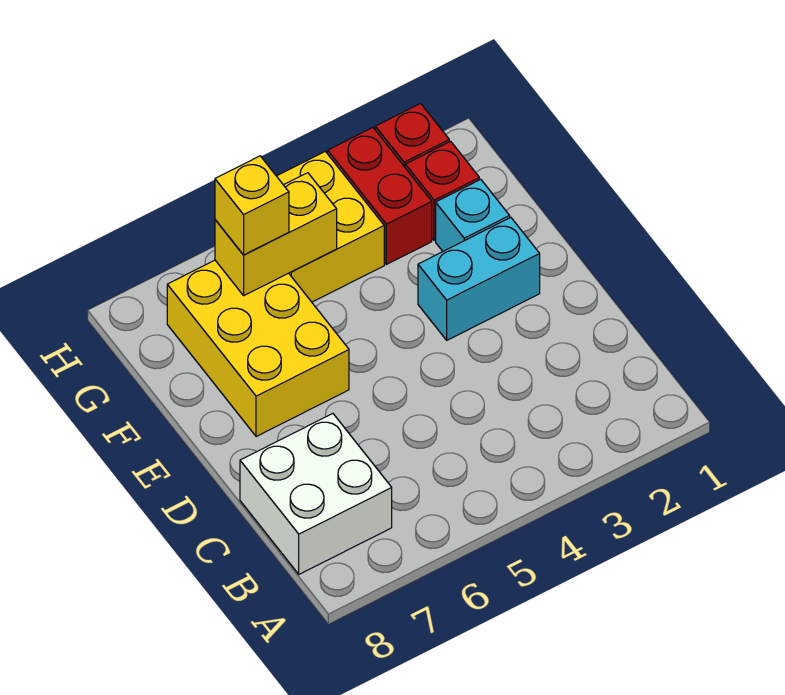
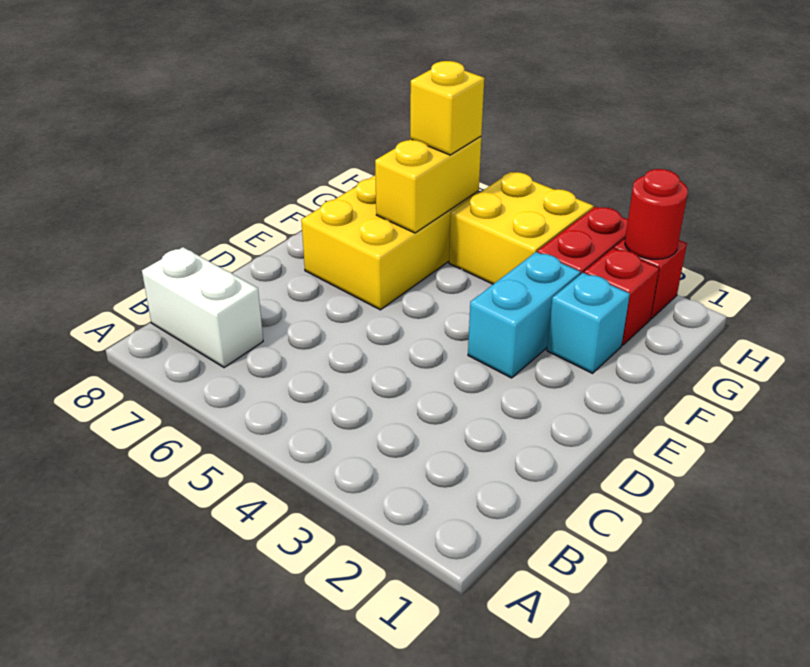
white 2x2 brick [240,414,392,574] -> white 1x2 brick [142,247,263,368]
cyan 1x2 brick [418,218,540,340] -> cyan 1x2 brick turned to [468,252,581,378]
yellow 1x2 brick [215,173,337,295] -> yellow 1x2 brick turned to [375,136,481,233]
none -> red 1x1 round brick [625,169,688,259]

